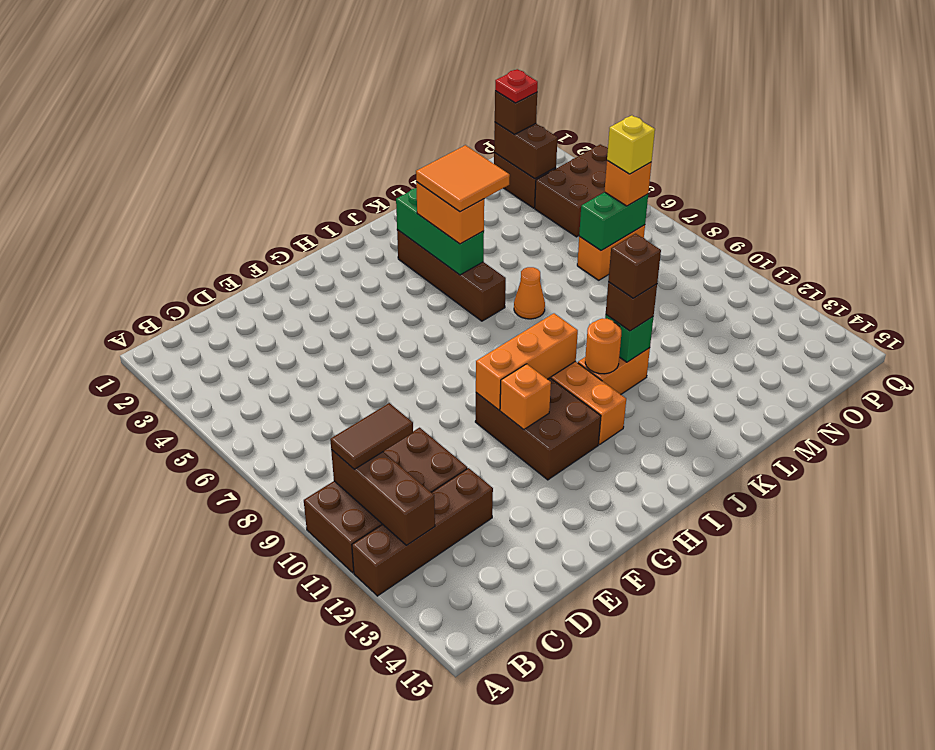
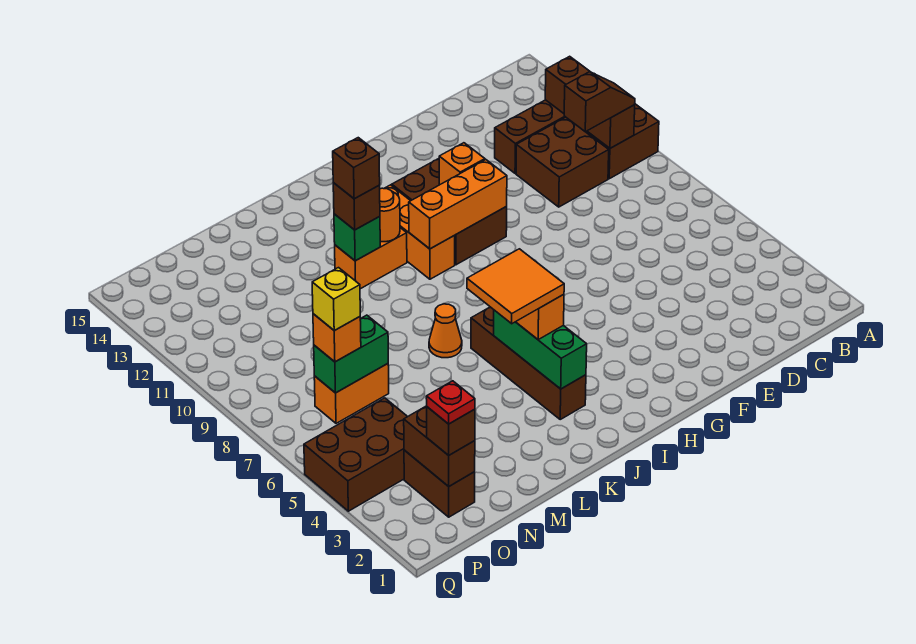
brown 1x2 tile [330,403,413,469] -> brown 1x2 slope [564,72,635,132]

